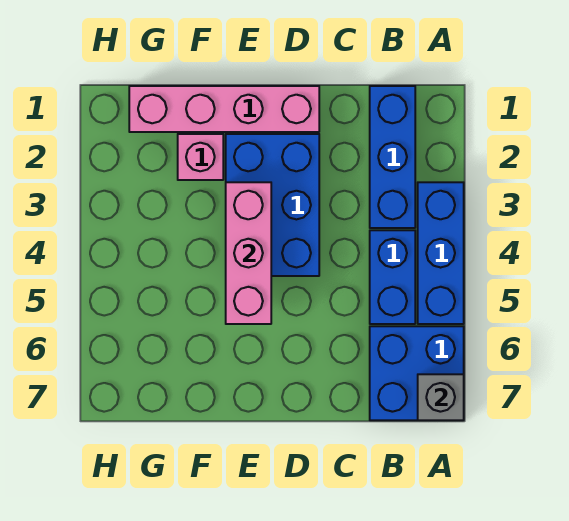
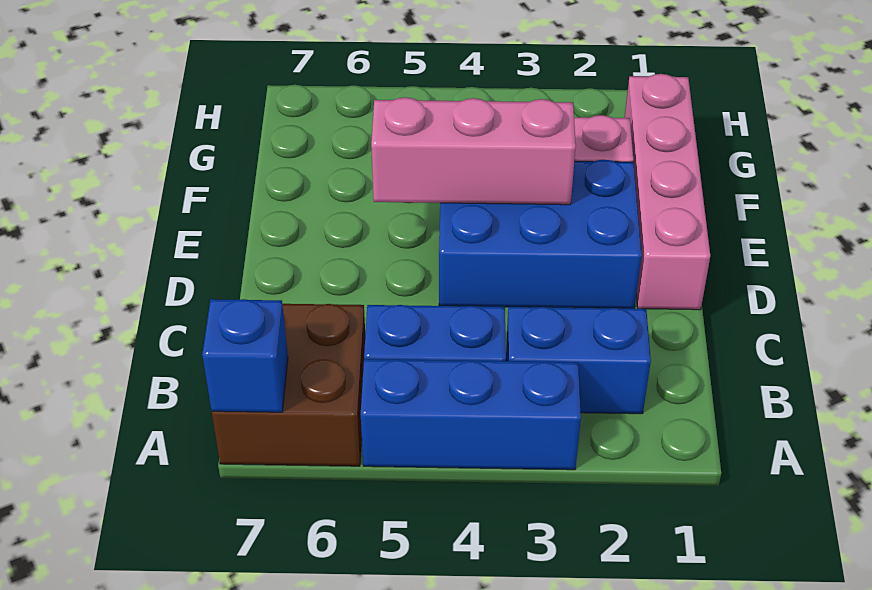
blue 2x2 brick [370,326,464,420] -> brown 2x2 brick [212,304,365,466]
grey 1x1 brick [418,374,464,420] -> blue 1x1 brick [202,299,288,412]
blue 1x3 brick [370,86,415,228] -> blue 1x2 brick [506,307,651,414]

